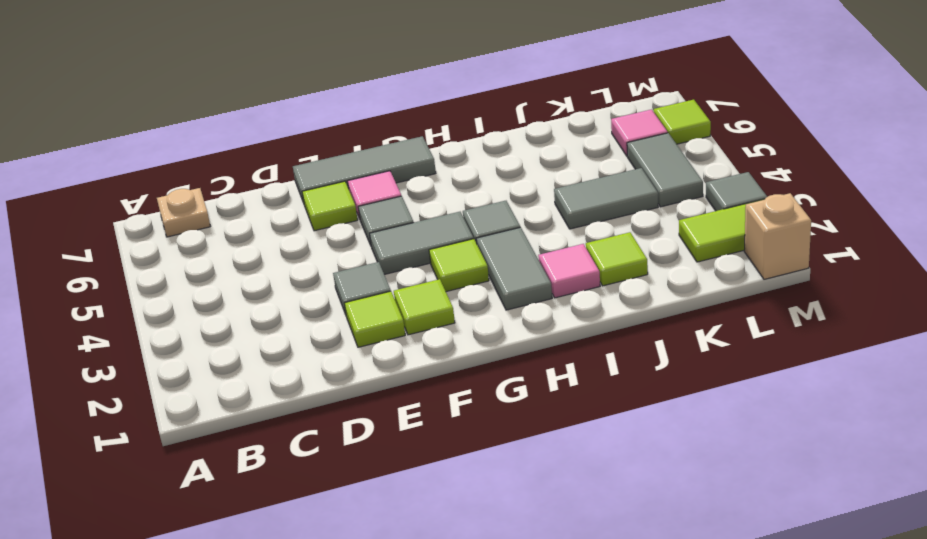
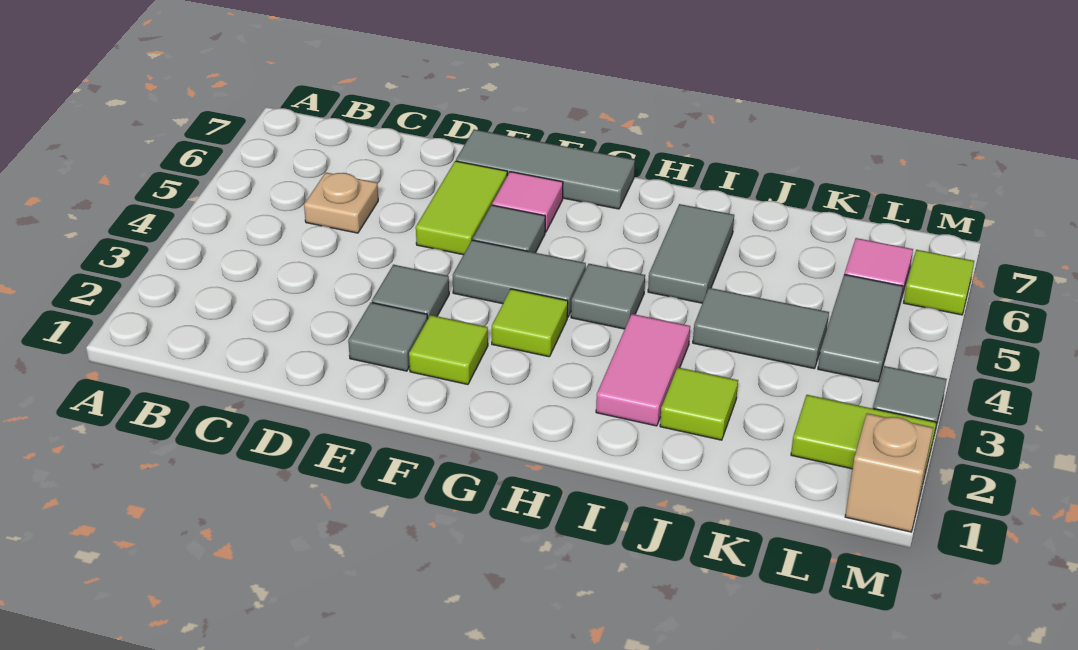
tan 1x1 plate [157,188,211,237] -> tan 1x1 plate moved to [304,172,378,233]
lime 1x1 tile [344,291,405,347] -> grey 1x1 tile [348,302,428,371]
lime 1x1 tile [302,181,358,231] -> lime 1x2 tile [416,161,507,255]
grey 1x2 tile [476,227,552,310] -> grey 1x2 tile moved to [648,204,734,303]
pink 1x1 tile [538,244,600,298] -> pink 1x2 tile [596,314,690,426]

